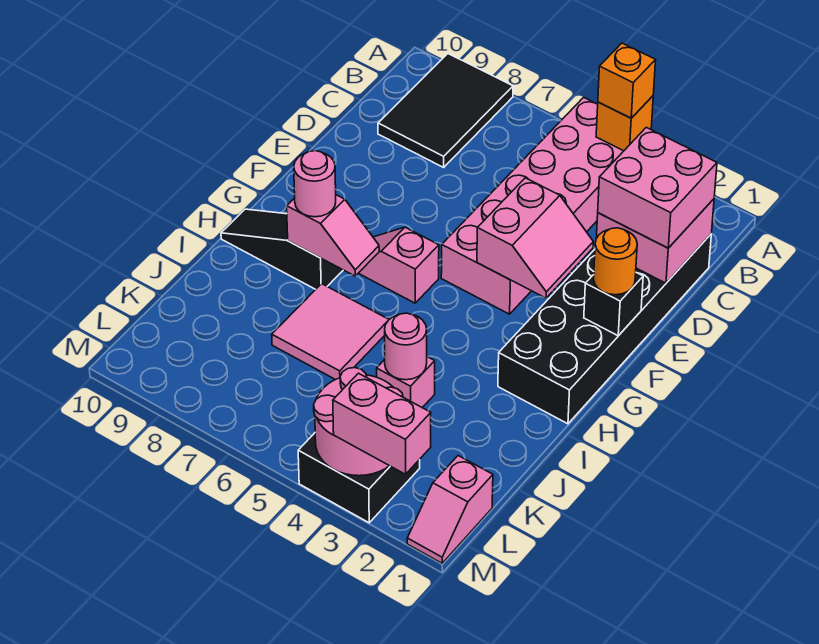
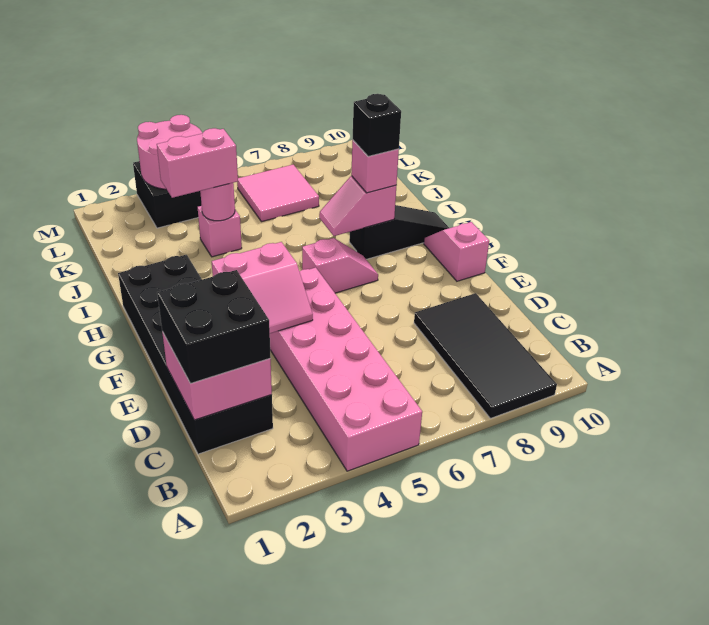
orange 1x1 brick [596,96,653,151] -> none
orange 1x1 brick [598,43,656,118] -> none
black 2x3 tile [378,54,513,167] -> black 2x4 tile [414,293,557,418]
pink 2x2 brick [598,127,717,248] -> black 2x2 brick [157,270,271,383]
pink 2x2 slope [477,178,593,298] -> pink 2x2 slope turned to [212,242,313,333]
black 1x1 brick [584,273,643,336] -> black 1x1 brick moved to [353,94,401,156]
orange 1x1 round brick [594,228,637,295] -> none
pink 1x1 round brick [294,151,336,217] -> pink 1x1 brick [351,140,399,193]
pink 2x2 tile [272,284,389,380] -> pink 2x2 tile moved to [237,165,319,222]
pink 1x2 slope [407,456,493,563] -> pink 1x2 slope moved to [424,222,489,281]
pink 1x2 brick [333,373,431,474] -> pink 1x2 brick moved to [157,128,238,198]

